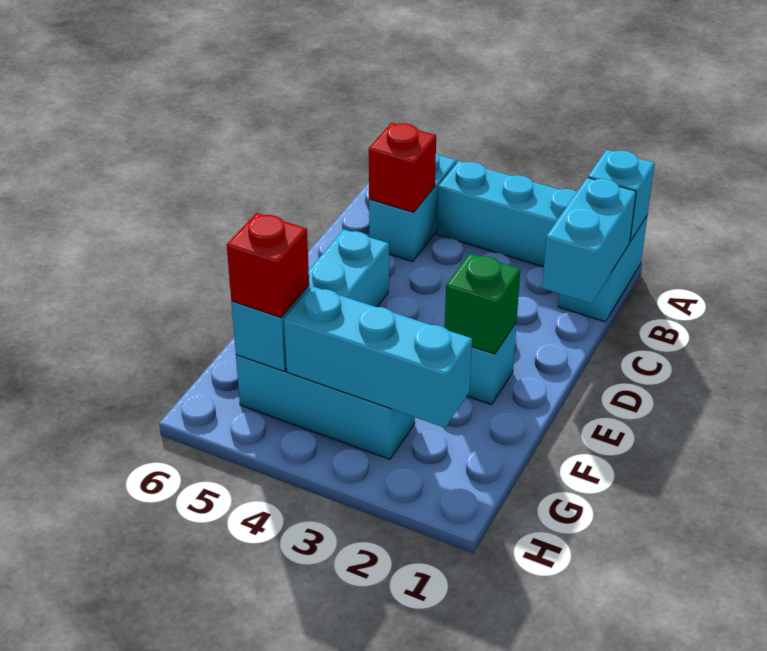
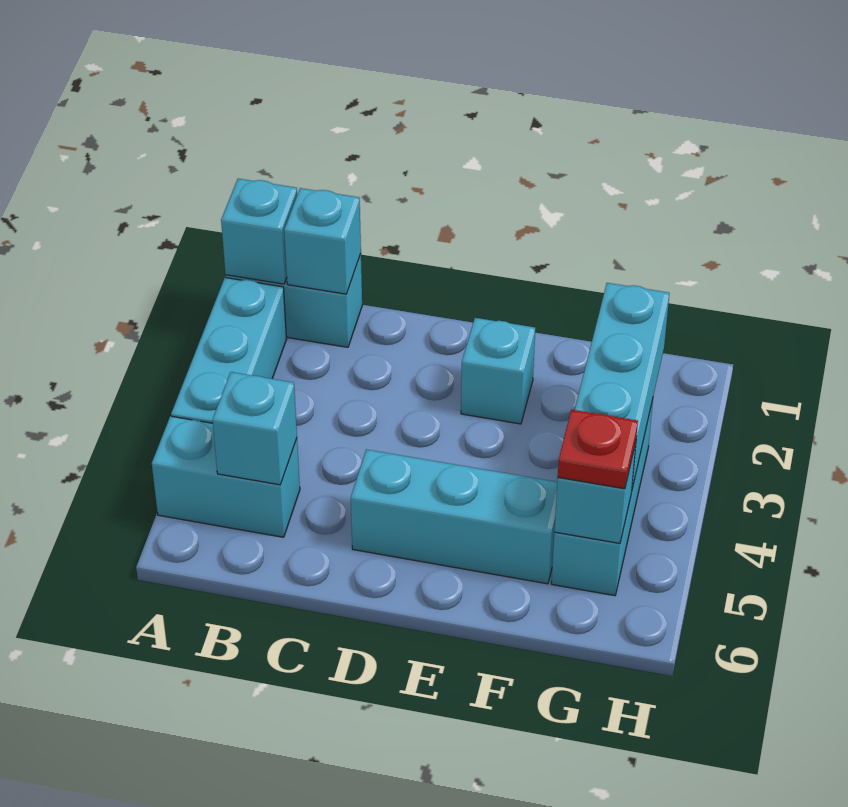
cyan 1x2 brick [542,178,636,304] -> cyan 1x1 brick [284,188,361,294]
red 1x1 brick [369,123,436,212] -> cyan 1x1 brick [213,372,297,485]
green 1x1 brick [445,253,520,354] -> none
red 1x1 brick [227,213,309,317] -> red 1x1 plate [558,410,638,489]

